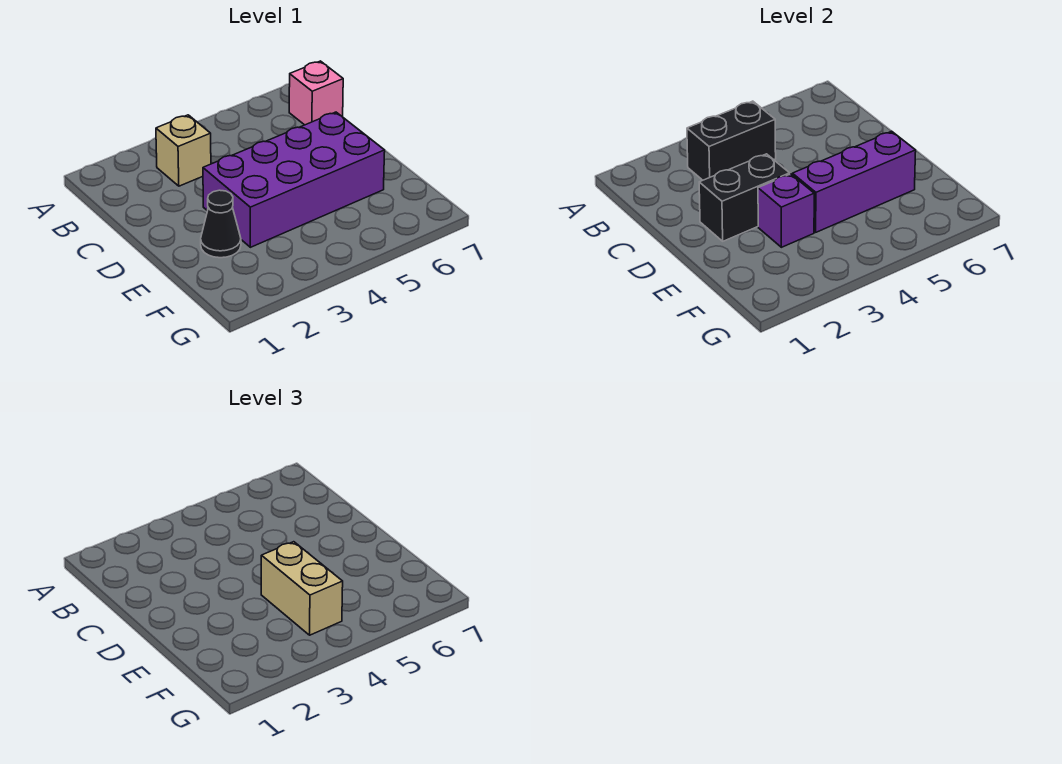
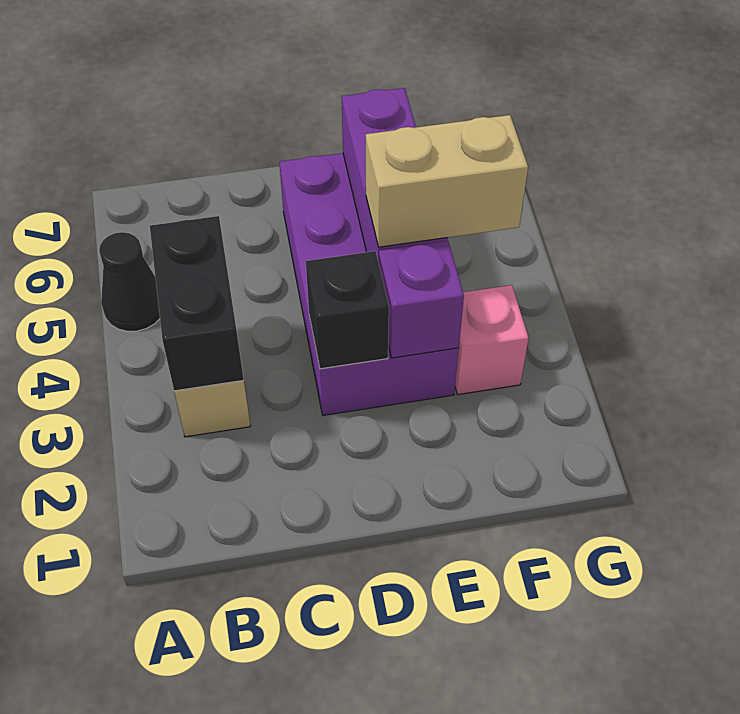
pink 1x1 brick [289,61,343,125] -> pink 1x1 brick moved to [455,285,529,395]
black 1x2 brick [699,154,790,241] -> black 1x1 brick [306,251,389,369]
black 1x1 cone [201,190,241,258] -> black 1x1 cone moved to [99,232,160,331]

